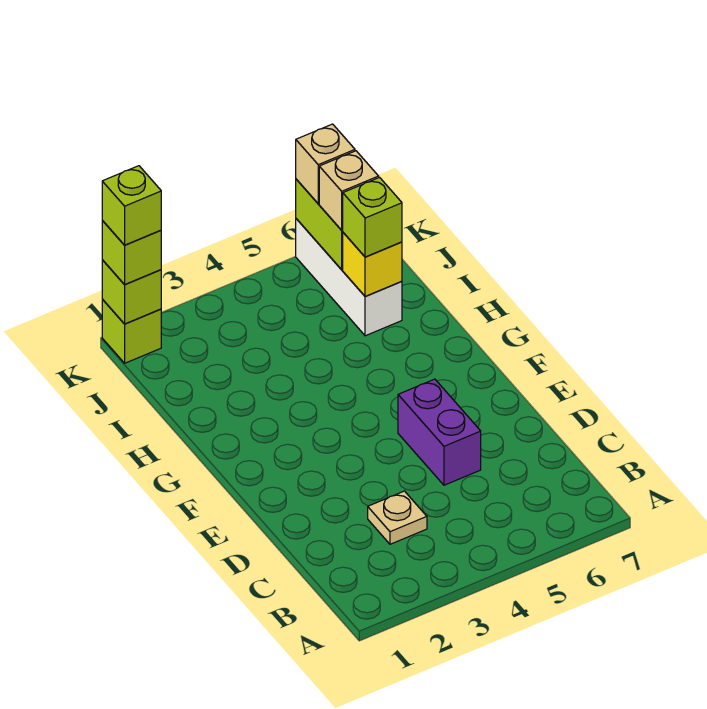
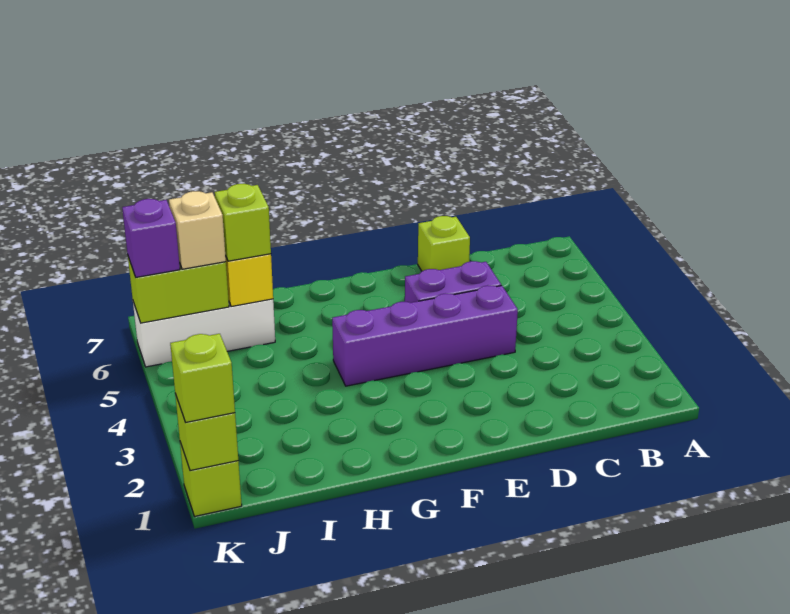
tan 1x1 plate [368,491,427,544] -> none
none -> purple 1x4 brick [332,285,518,386]
lime 1x1 brick [102,166,161,245] -> lime 1x1 brick moved to [418,216,470,271]
tan 1x1 brick [296,124,355,204] -> purple 1x1 brick [122,199,180,277]

